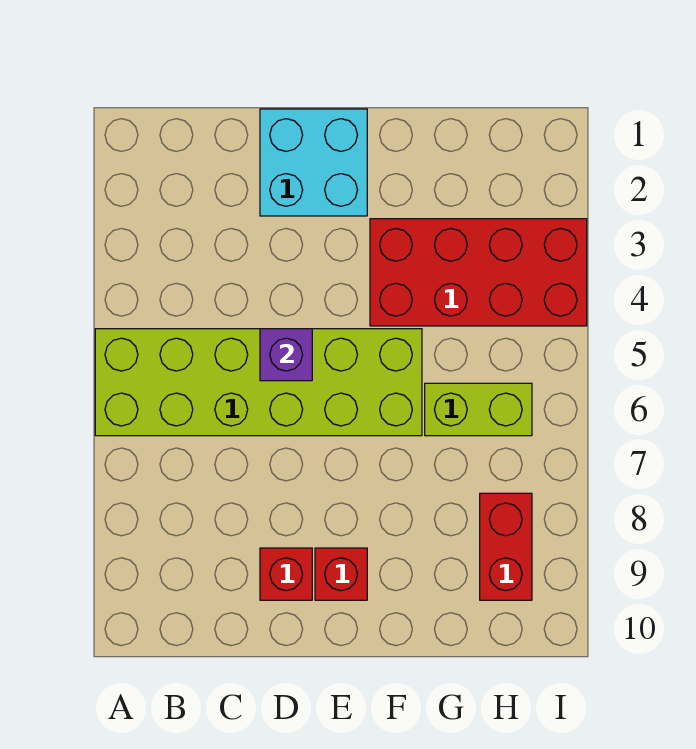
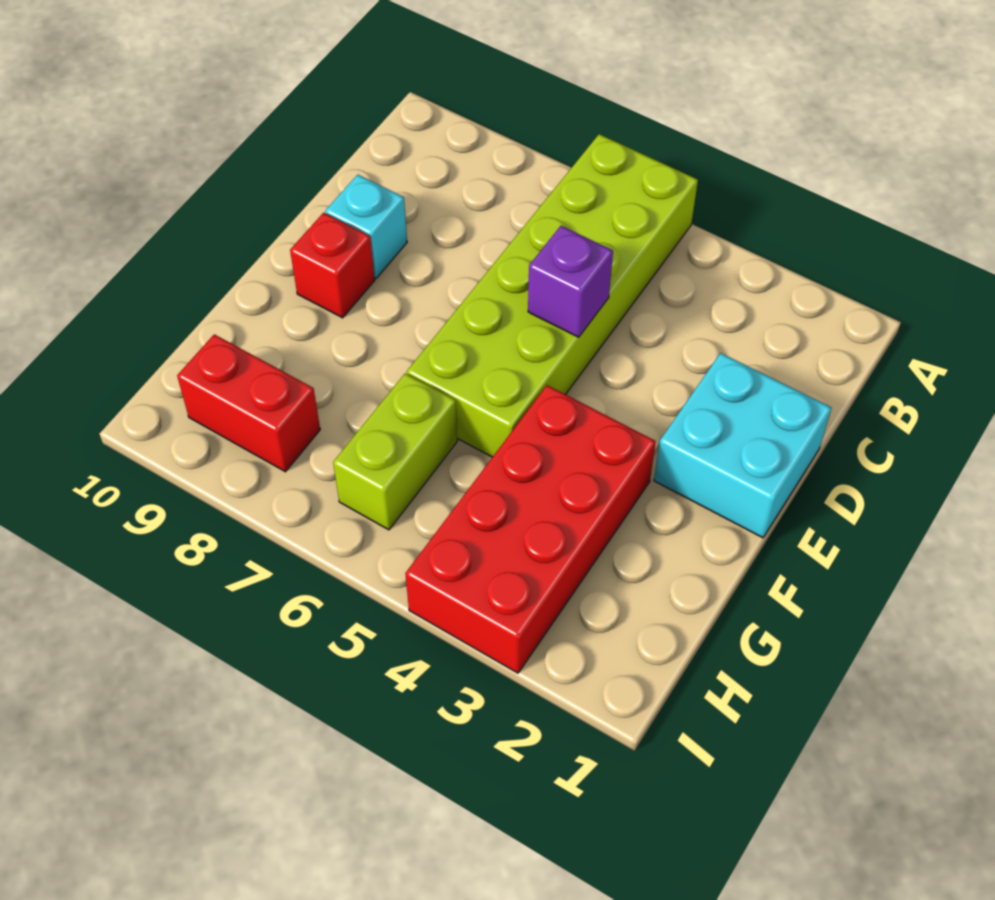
red 1x1 brick [260,548,312,600] -> cyan 1x1 brick [325,175,407,278]

